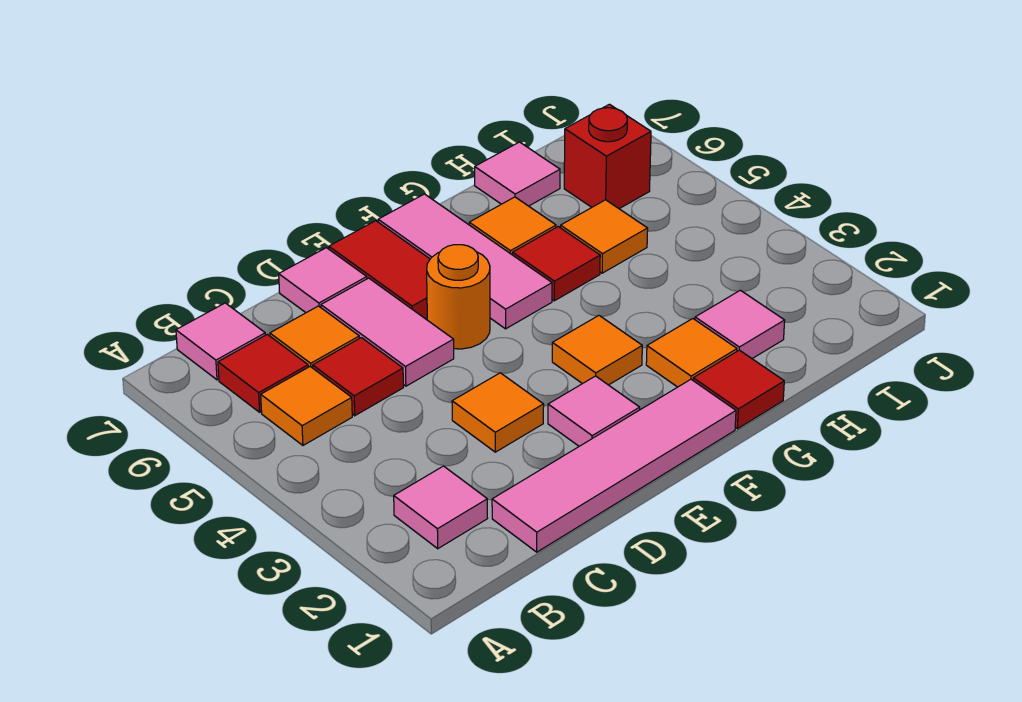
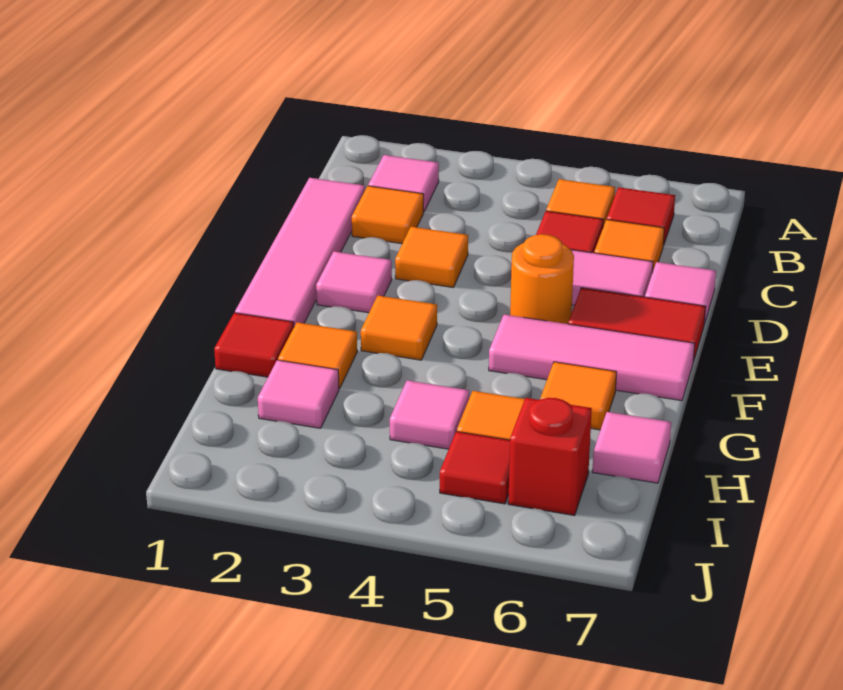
pink 1x1 tile [176,303,265,380] -> pink 1x1 tile moved to [390,380,469,449]
none -> orange 1x1 tile [352,186,424,244]
red 1x1 tile [513,227,600,301] -> red 1x1 tile moved to [440,431,510,504]

